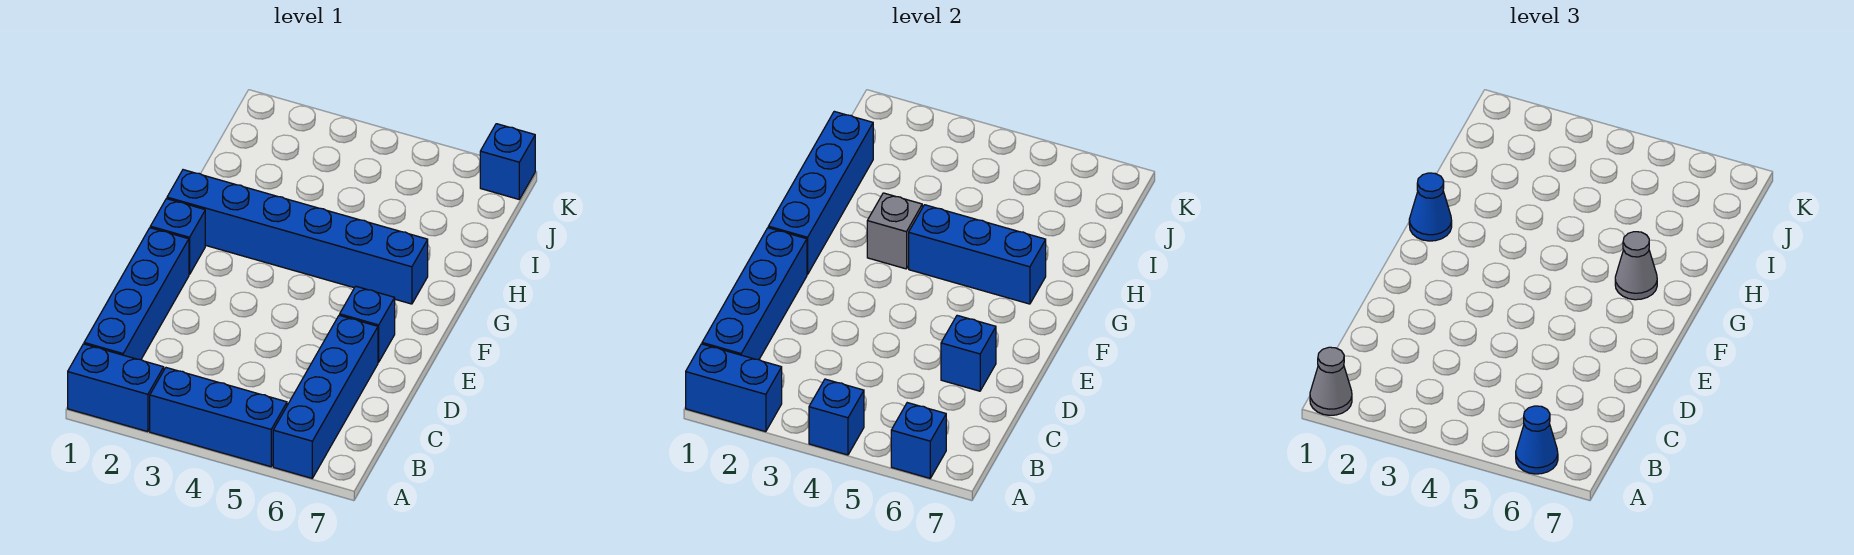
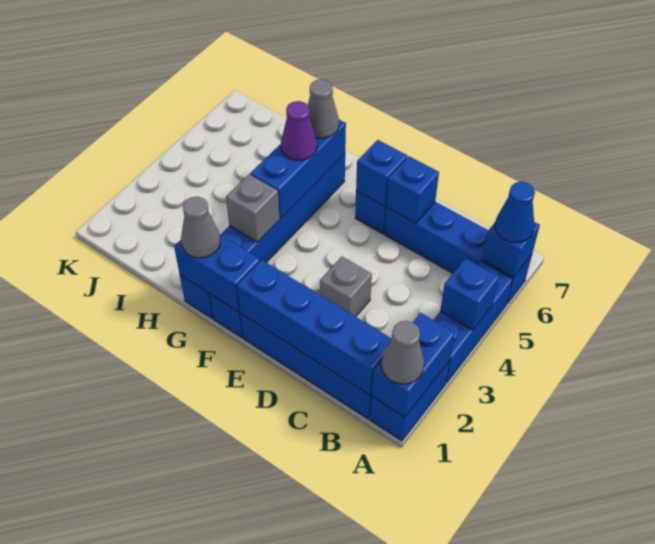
none -> grey 1x1 brick [320,257,372,317]
blue 1x4 brick [768,111,873,275] -> blue 1x2 brick [174,234,260,312]
blue 1x1 cone [1409,173,1452,241] -> grey 1x1 cone [181,197,220,258]
none -> purple 1x1 cone [281,101,317,160]
blue 1x1 brick [480,124,535,199] -> blue 1x1 brick moved to [356,140,407,206]

